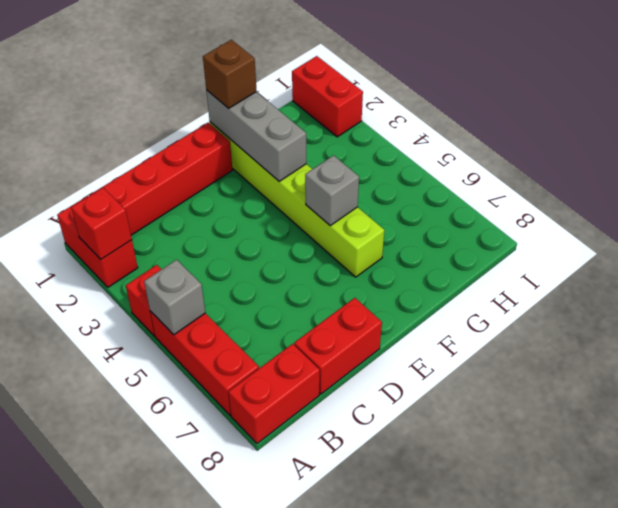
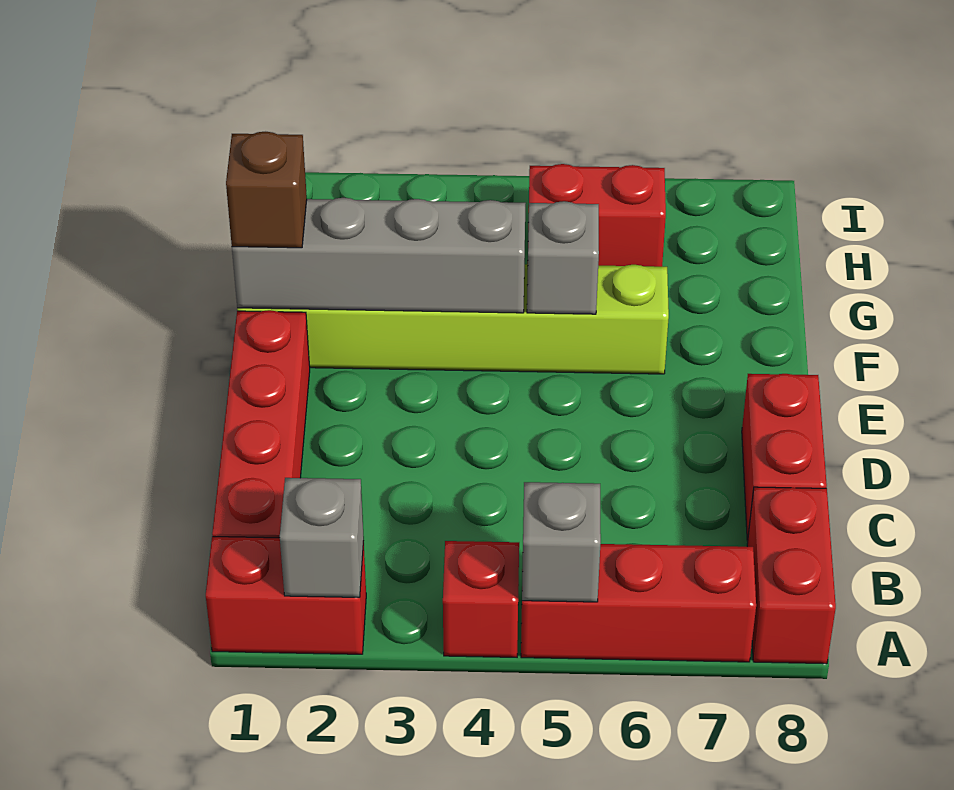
red 1x1 brick [71,188,132,259] -> grey 1x1 brick [280,478,364,598]
grey 1x3 brick [206,90,306,182] -> grey 1x4 brick [232,198,526,313]
red 1x2 brick [292,56,363,137] -> red 1x2 brick moved to [528,164,666,267]

